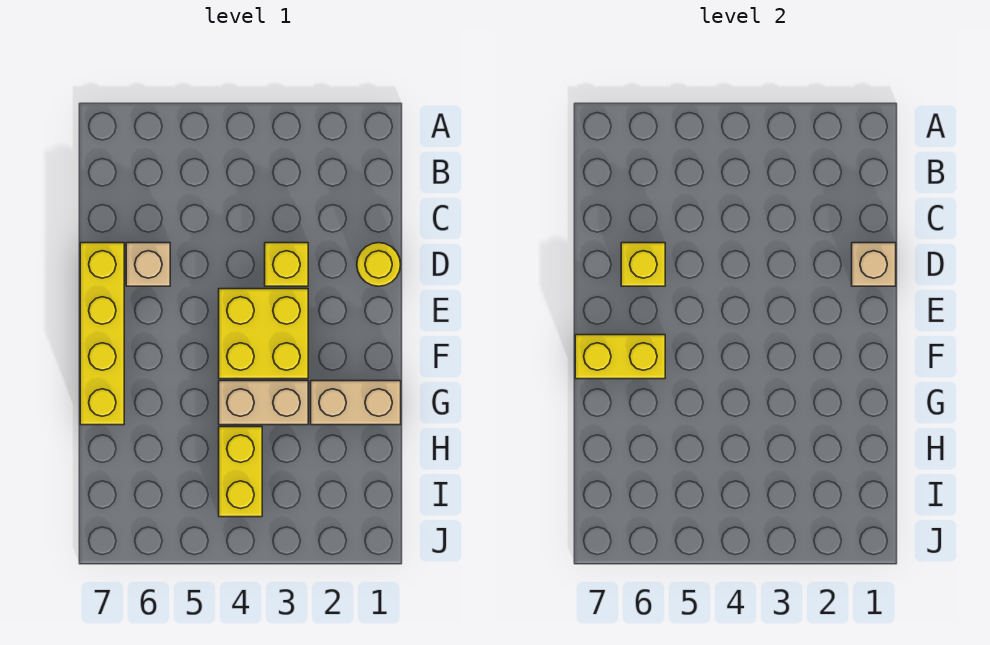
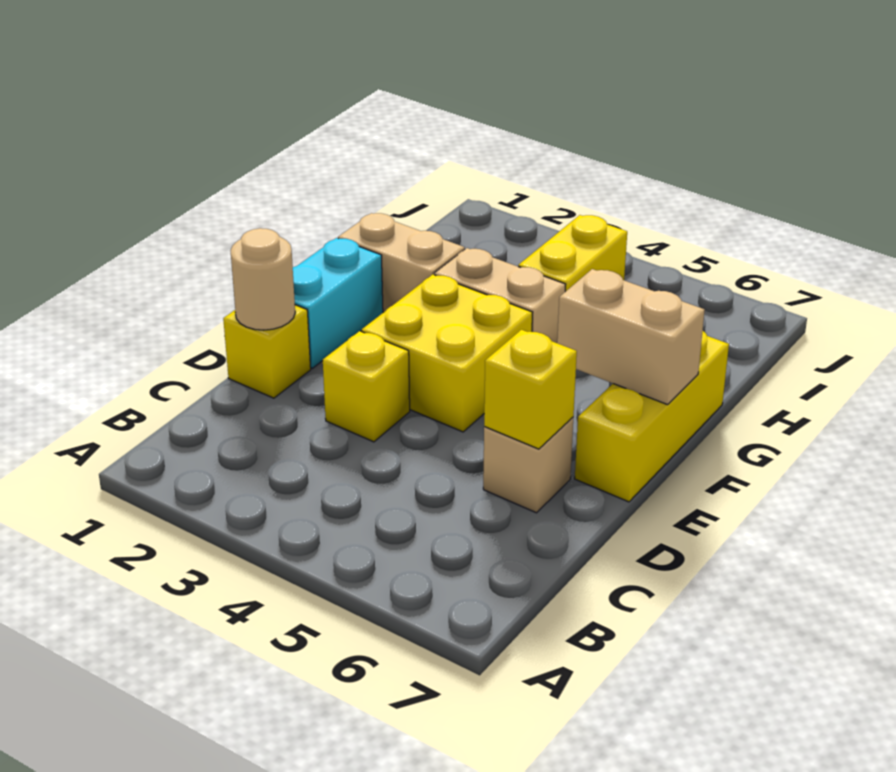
yellow 1x1 round brick [357,243,401,286] -> yellow 1x1 brick [223,305,311,398]
tan 1x1 brick [852,243,896,286] -> tan 1x1 round brick [230,228,295,330]
yellow 1x4 brick [80,243,124,425] -> yellow 1x3 brick [575,331,729,502]
none -> cyan 1x2 brick [293,238,383,368]
yellow 1x2 brick [575,335,665,379] -> tan 1x2 brick [557,269,705,405]

